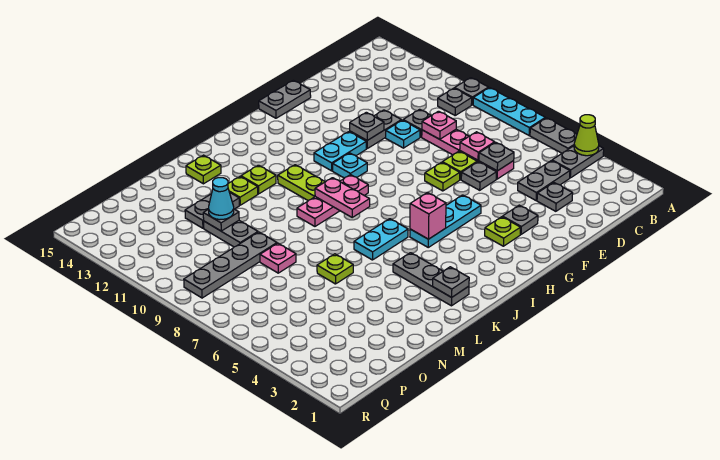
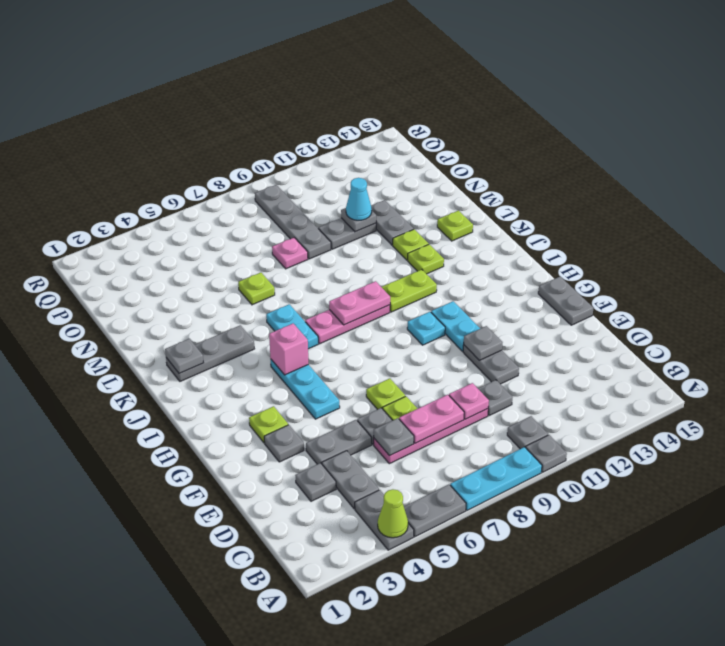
pink 1x1 plate [460,132,495,160] -> pink 1x2 plate [399,395,464,443]
none -> grey 1x2 plate [306,420,372,464]
cyan 1x1 plate [386,120,420,148] -> none
pink 1x3 plate [297,175,368,226] -> pink 1x3 plate turned to [305,305,390,344]

